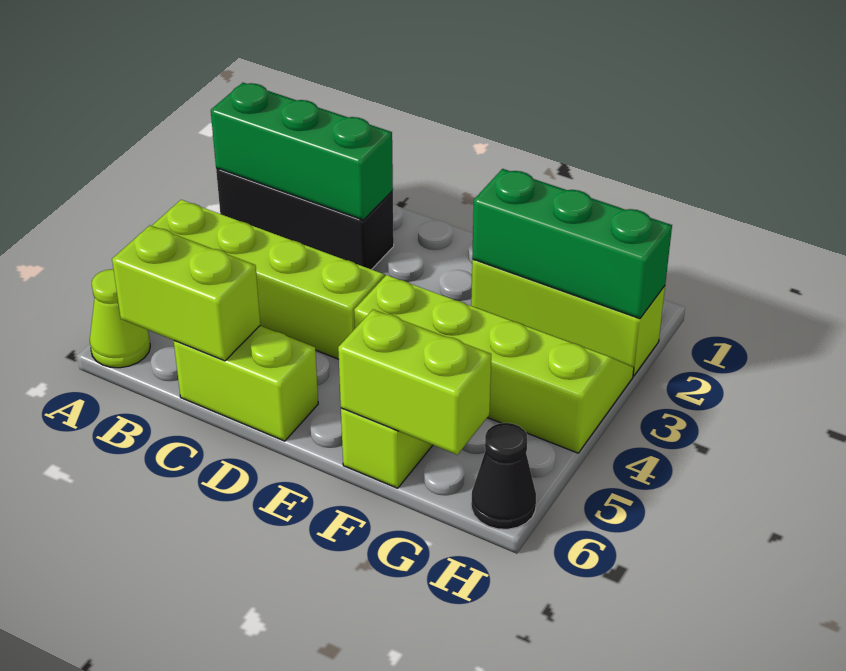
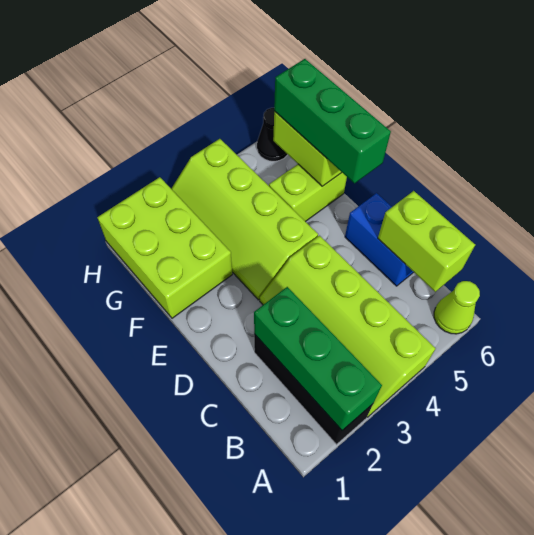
lime 1x2 brick [174,326,318,441] -> blue 1x2 brick [345,193,414,286]
lime 1x3 brick [471,260,665,376] -> lime 2x3 brick [97,177,232,318]
green 1x3 brick [472,169,672,319] -> green 1x3 brick moved to [274,59,391,183]

